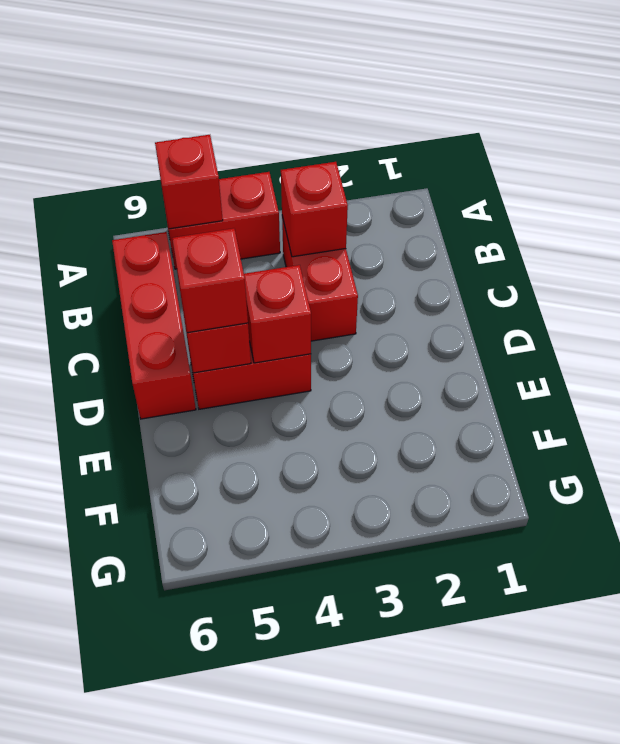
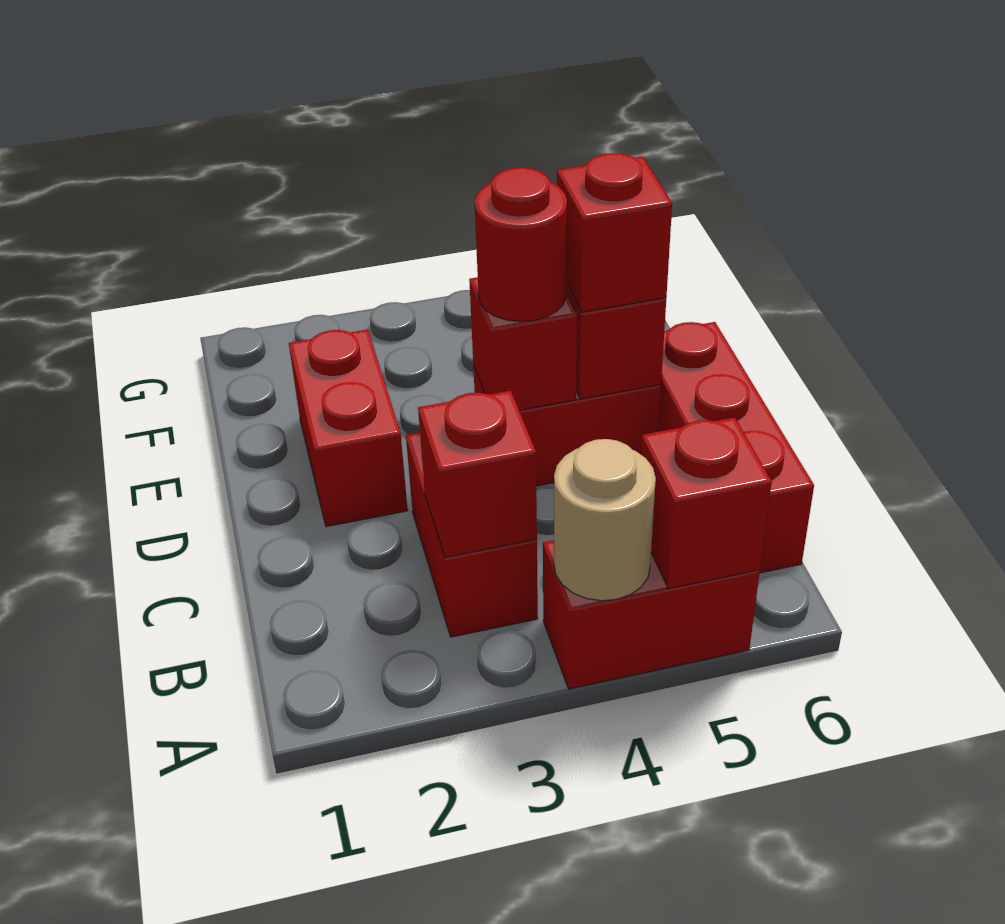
none -> tan 1x1 round brick [554,439,656,601]
none -> red 1x2 brick [289,329,408,527]
none -> red 1x1 round brick [475,167,567,322]

